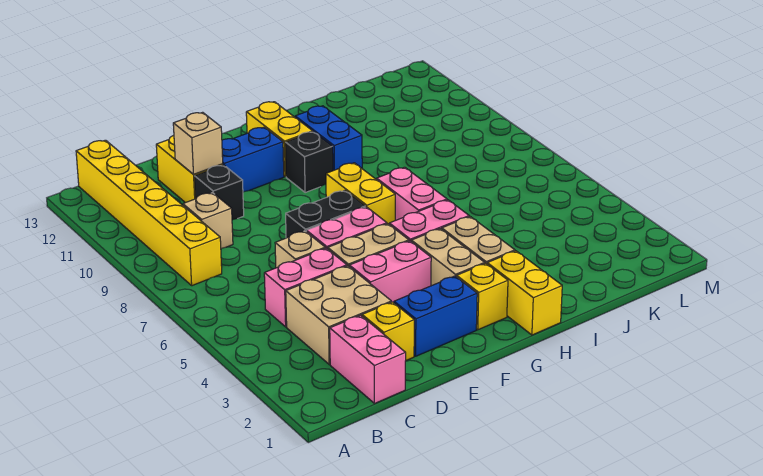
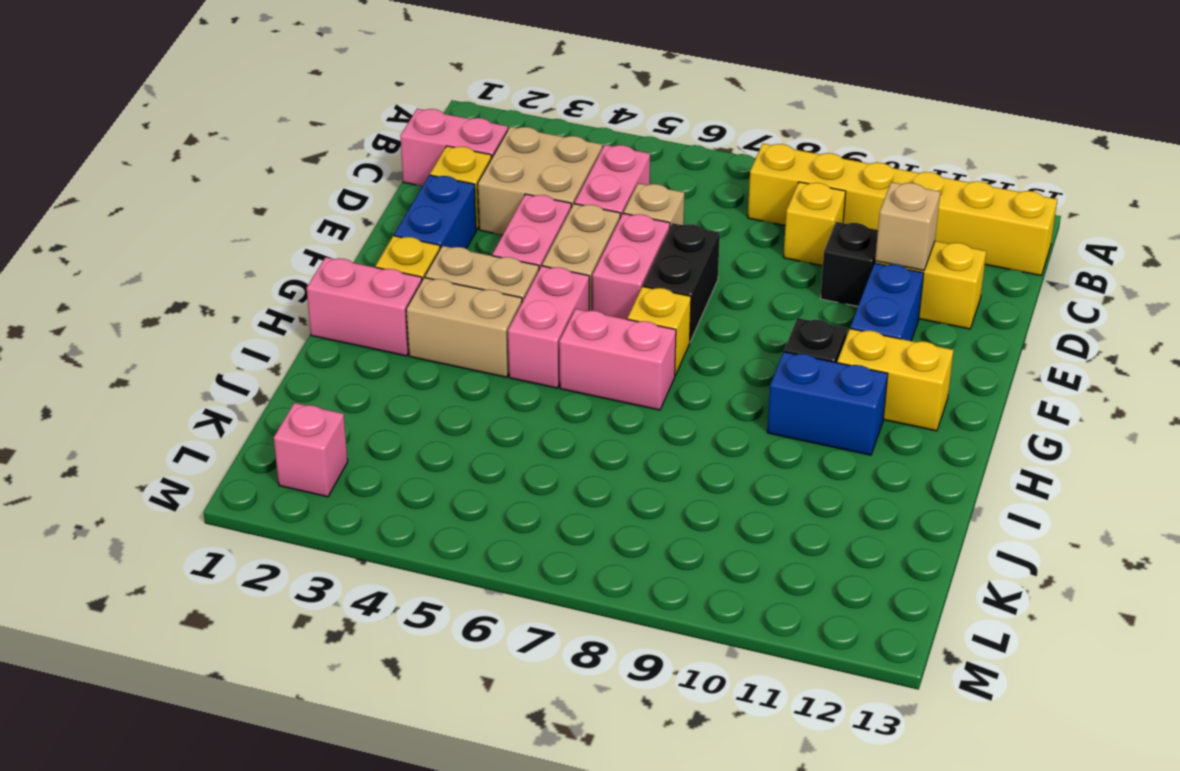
tan 1x1 brick [183,193,233,249] -> yellow 1x1 brick [783,182,846,266]
yellow 1x2 brick [326,163,395,224] -> yellow 1x1 brick [627,286,691,375]
yellow 1x2 brick [487,251,562,335] -> pink 1x2 brick [307,257,422,356]
none -> pink 1x1 brick [274,403,348,497]

